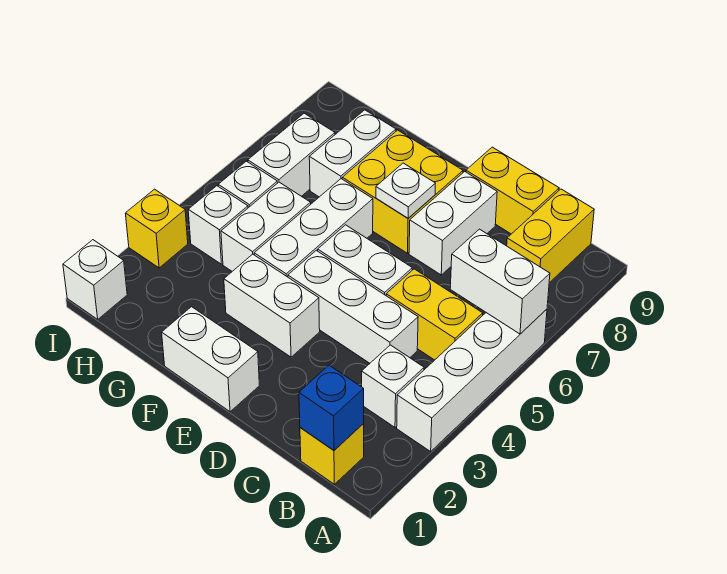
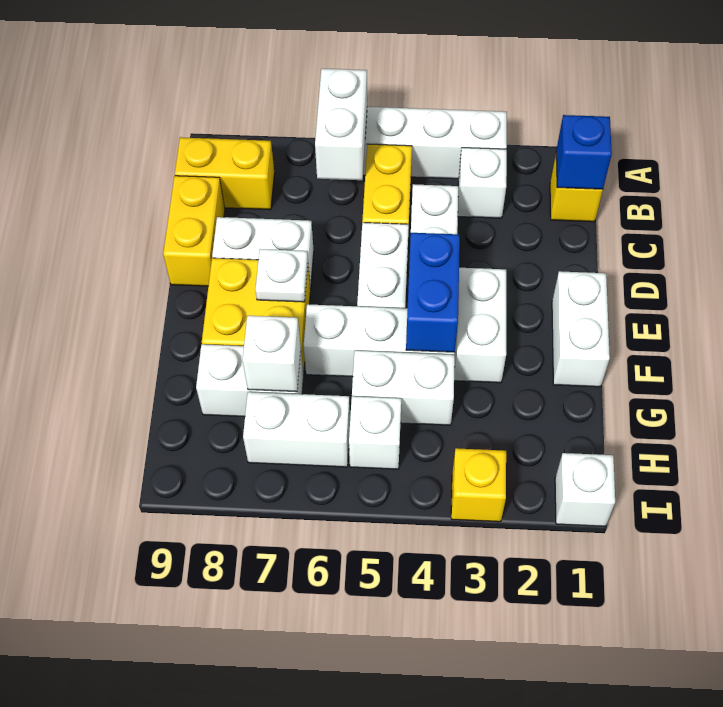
none -> blue 1x2 brick [406,233,460,352]
white 1x1 brick [188,186,248,264] -> white 1x1 brick moved to [243,316,301,392]

